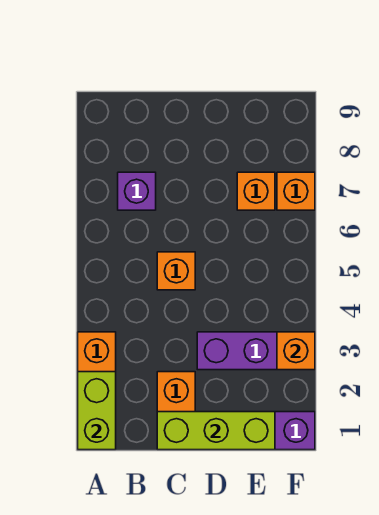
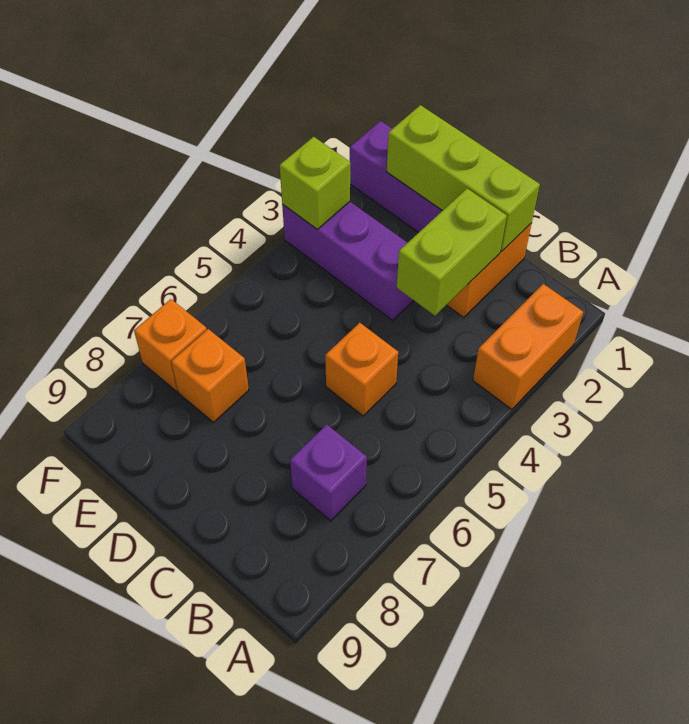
lime 1x2 brick [78,372,116,450] -> lime 1x2 brick moved to [397,189,507,316]
orange 1x1 brick [277,332,315,370] -> lime 1x1 brick [280,137,350,229]

